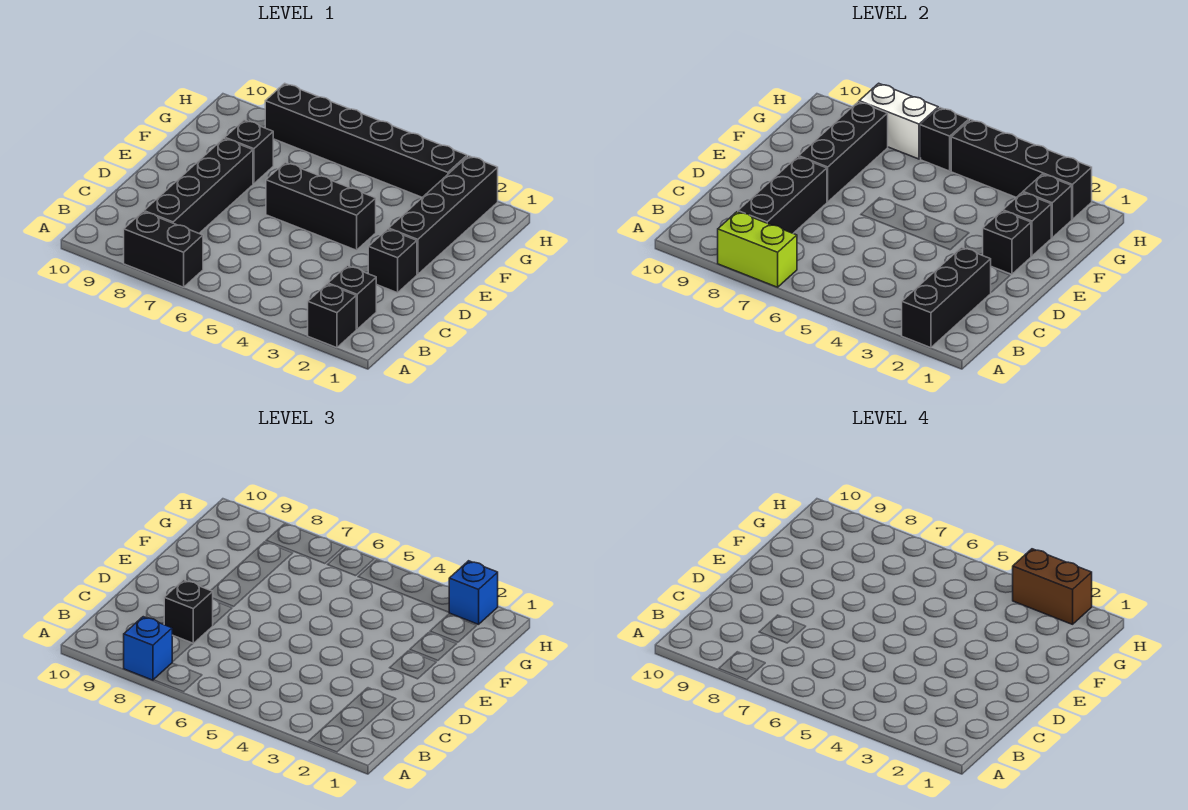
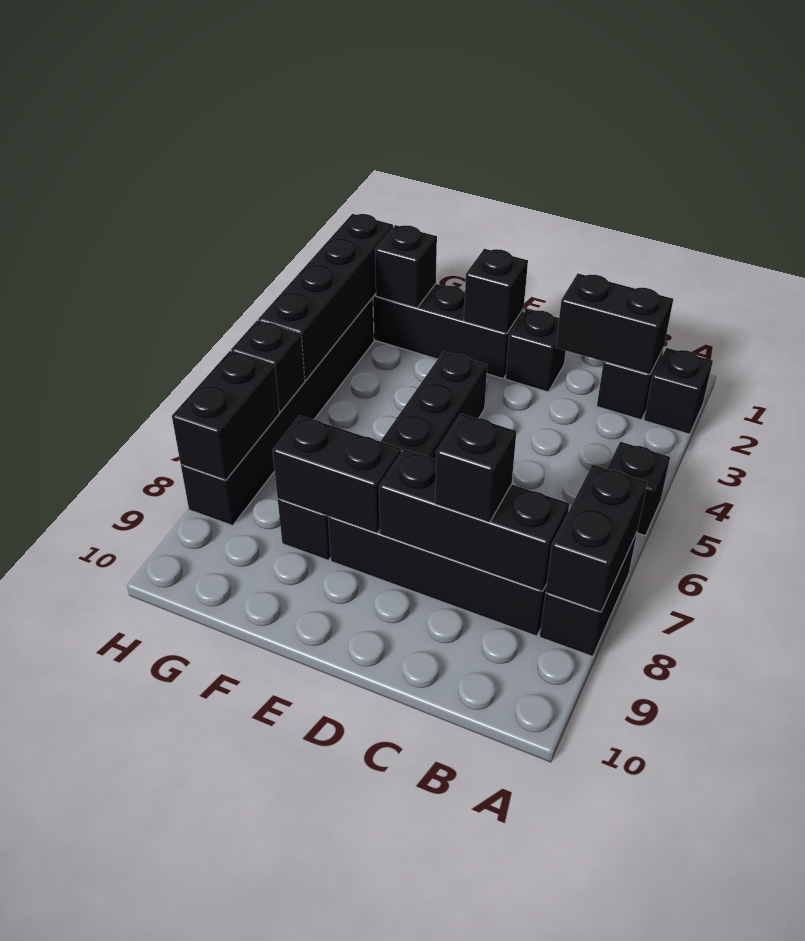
black 1x3 brick [902,247,991,348] -> black 1x2 brick [556,274,673,374]
lime 1x2 brick [718,212,797,287] -> black 1x2 brick [546,465,647,612]
blue 1x1 brick [124,617,172,680] -> none
black 1x3 brick [799,102,888,202] -> black 1x2 brick [272,415,401,533]
black 1x1 brick [1003,192,1051,256] -> black 1x1 brick moved to [607,442,670,536]
blue 1x1 brick [449,561,498,624] -> none
brown 1x2 brick [1013,549,1092,624] -> none
white 1x2 brick [859,83,938,159] -> black 1x2 brick [172,351,280,480]

